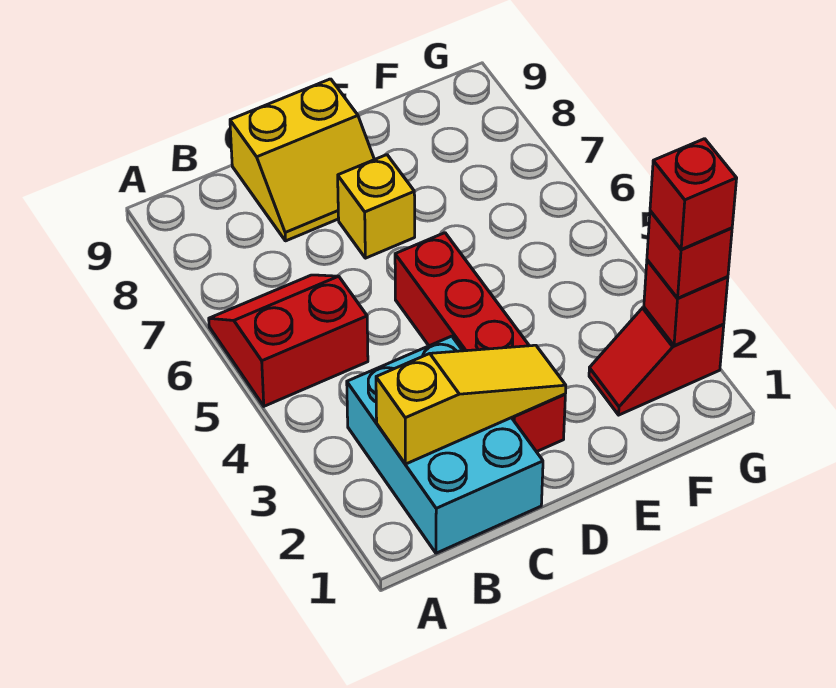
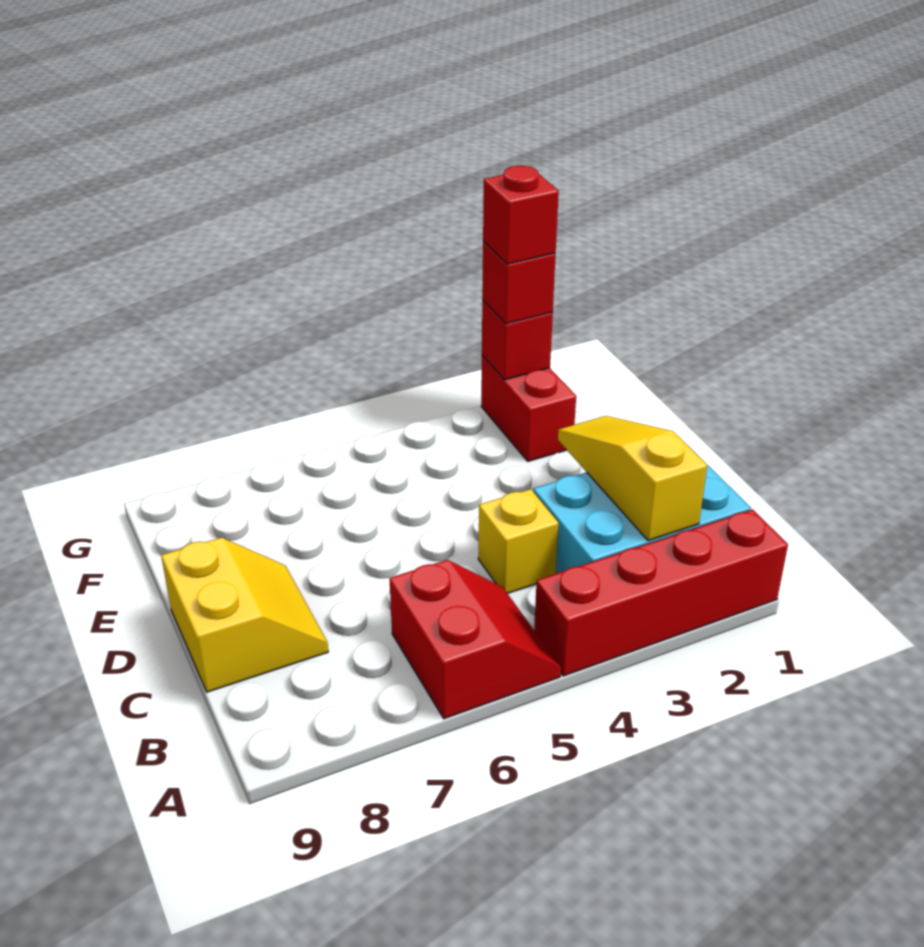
red 2x2 slope [209,275,368,406] -> red 2x2 slope turned to [389,560,561,719]
red 1x4 brick [395,233,565,452] -> red 1x4 brick moved to [534,509,788,676]
yellow 1x1 brick [338,155,415,258] -> yellow 1x1 brick moved to [478,489,559,593]
red 1x2 slope [589,307,724,415] -> red 1x2 brick [481,355,576,461]

